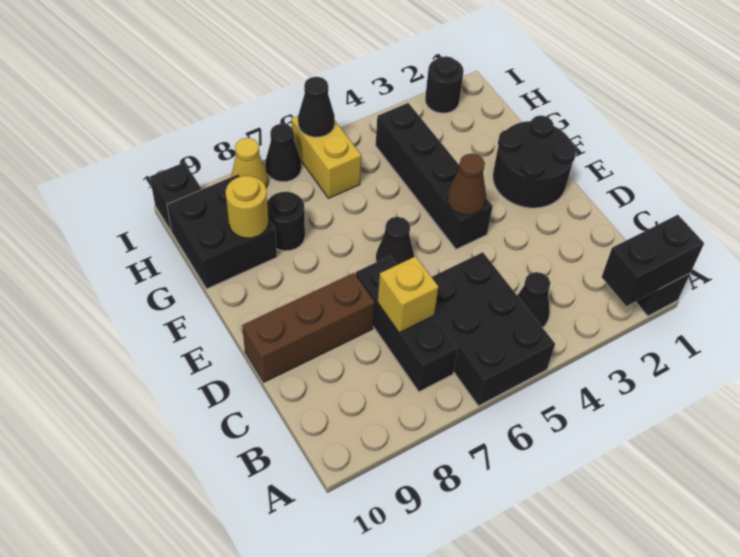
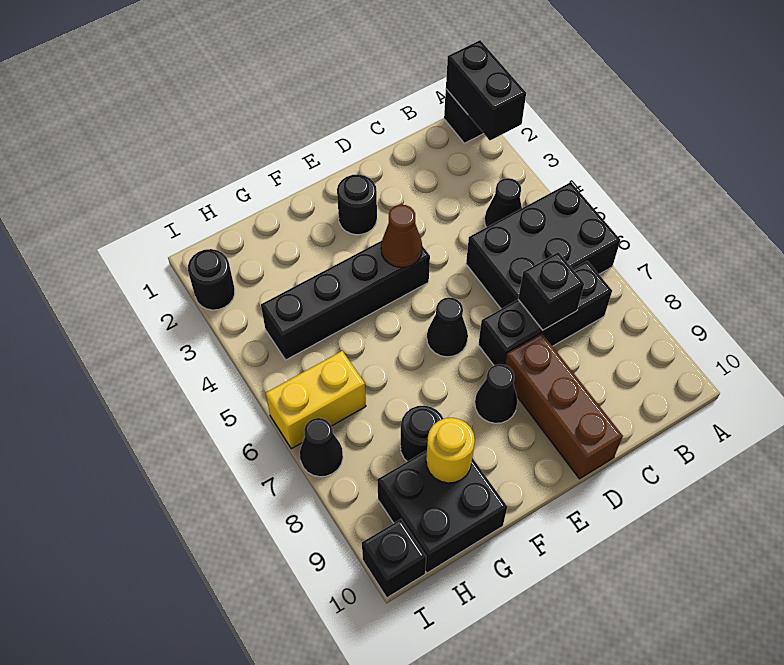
yellow 1x1 brick [378,256,439,333] -> black 1x1 brick [518,252,584,330]
black 2x2 round brick [493,115,577,208] -> black 1x1 round brick [337,174,377,235]
black 1x1 cone [298,77,335,137] -> black 1x1 cone moved to [475,364,518,423]
yellow 1x1 cone [231,138,268,187] -> none

